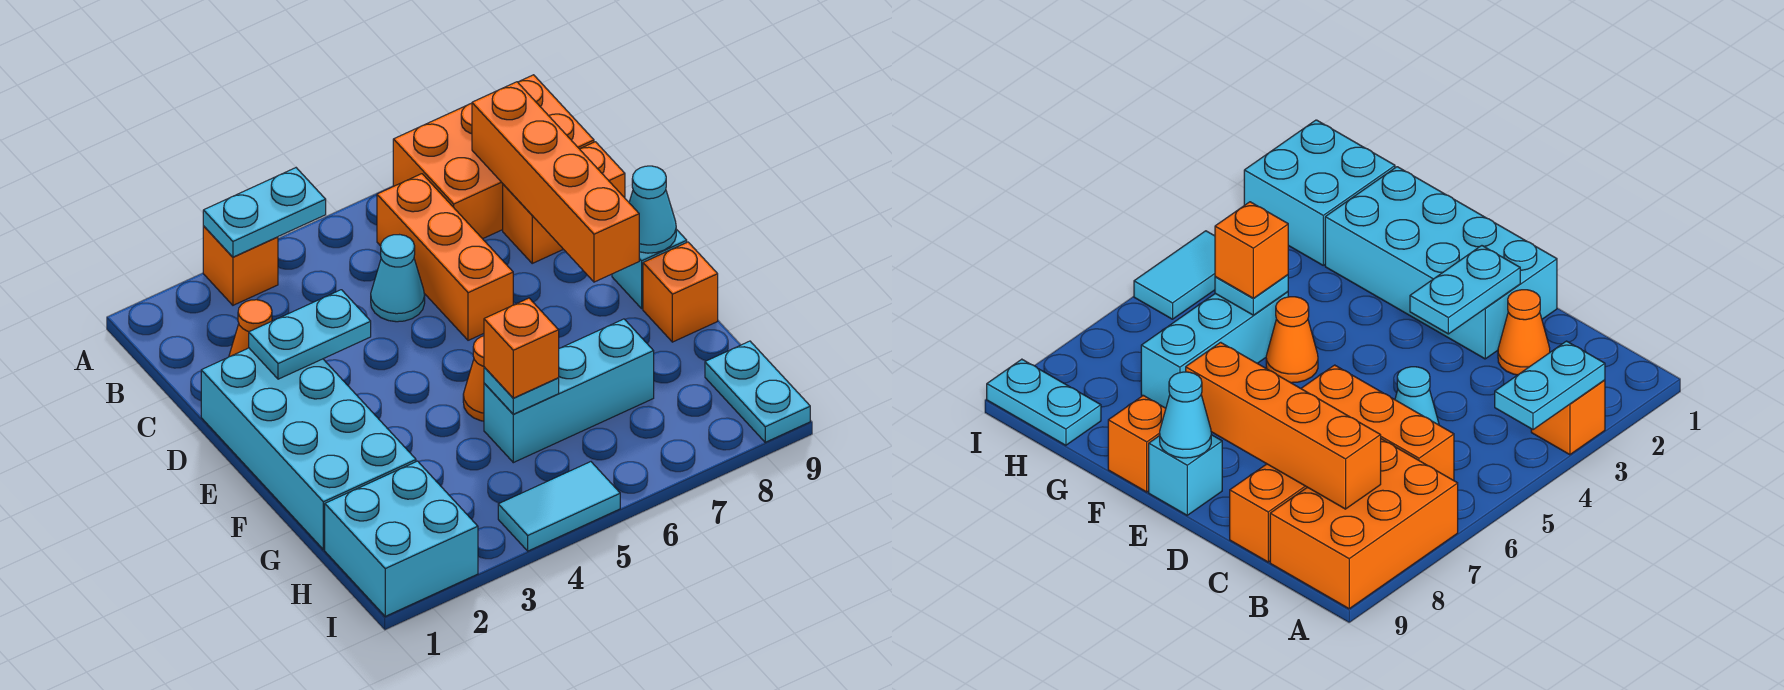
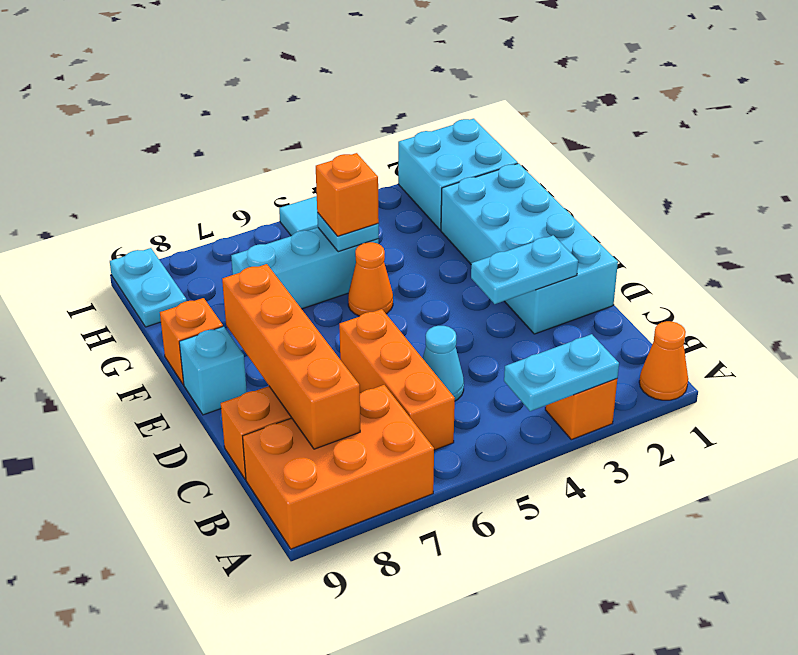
orange 1x1 cone [229,300,272,357] -> orange 1x1 cone moved to [639,321,688,400]
cyan 1x1 cone [629,166,676,253] -> none

